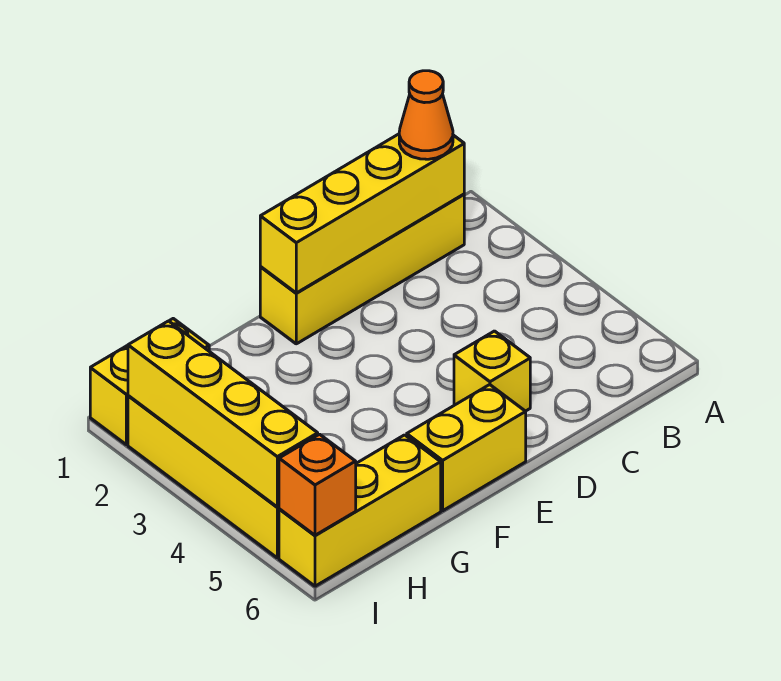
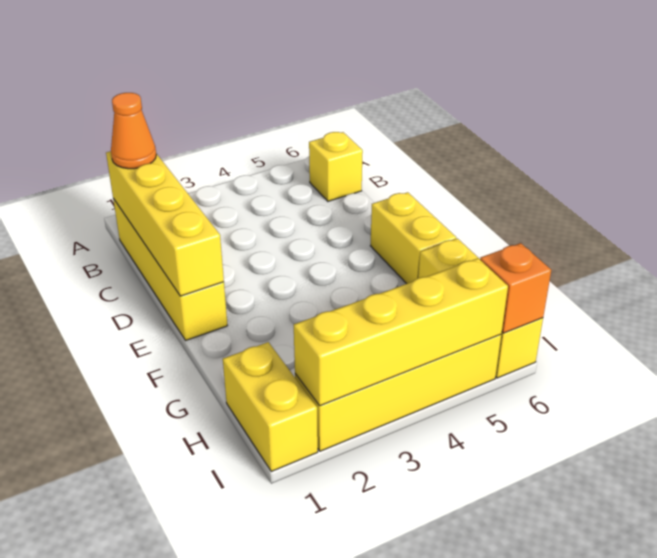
yellow 1x1 brick [454,331,530,411] -> yellow 1x1 brick moved to [309,132,363,201]

